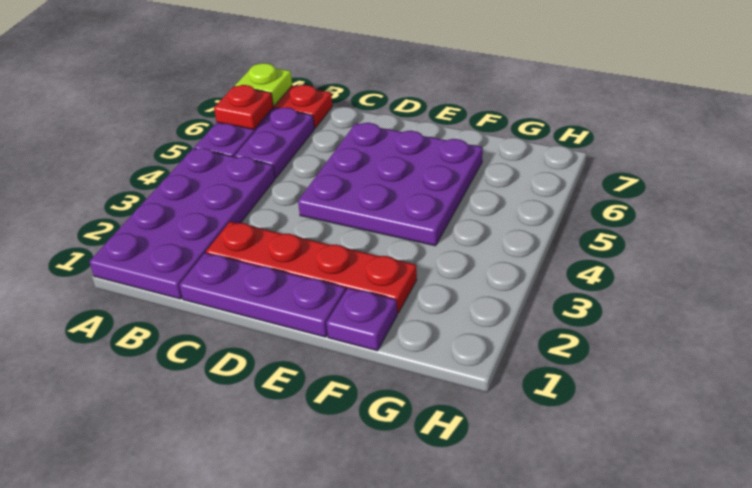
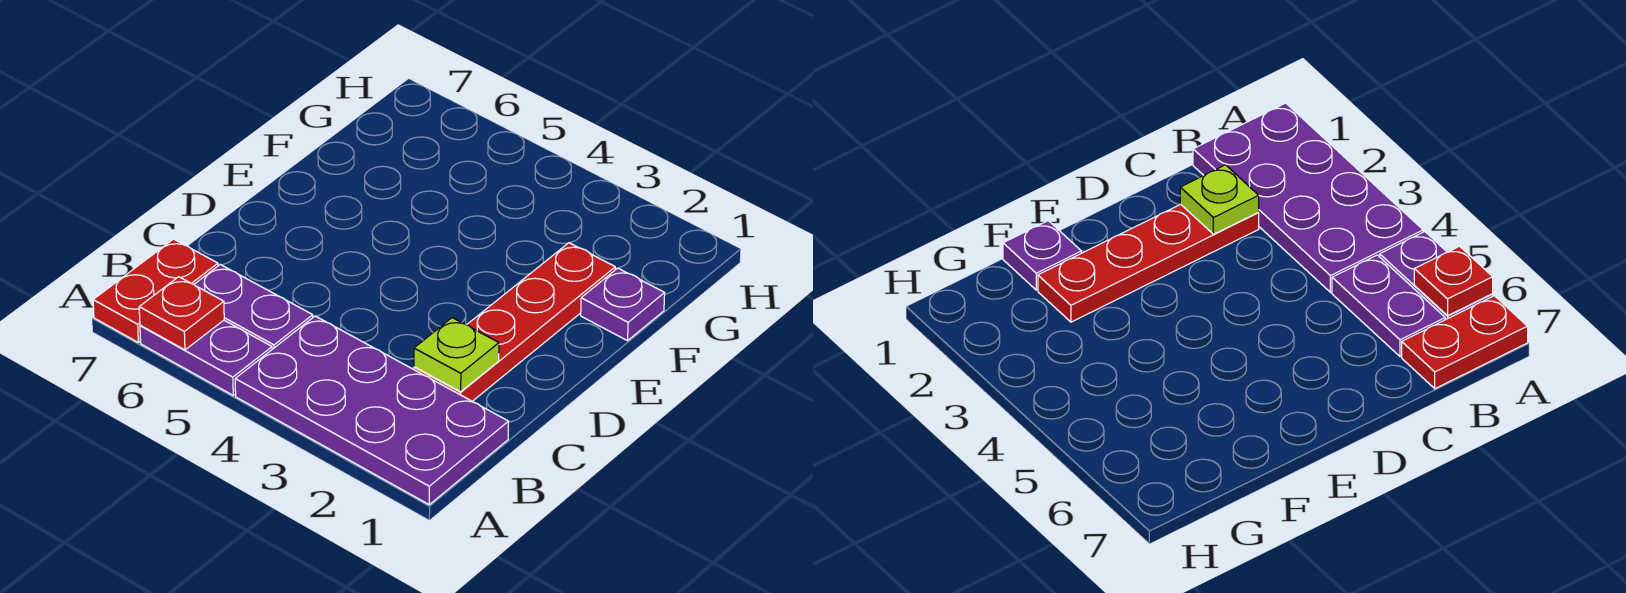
lime 1x1 plate [235,63,292,106] -> lime 1x1 plate moved to [414,318,499,392]
purple 1x3 plate [180,253,346,337] -> none
purple 3x3 plate [298,123,483,246] -> none

